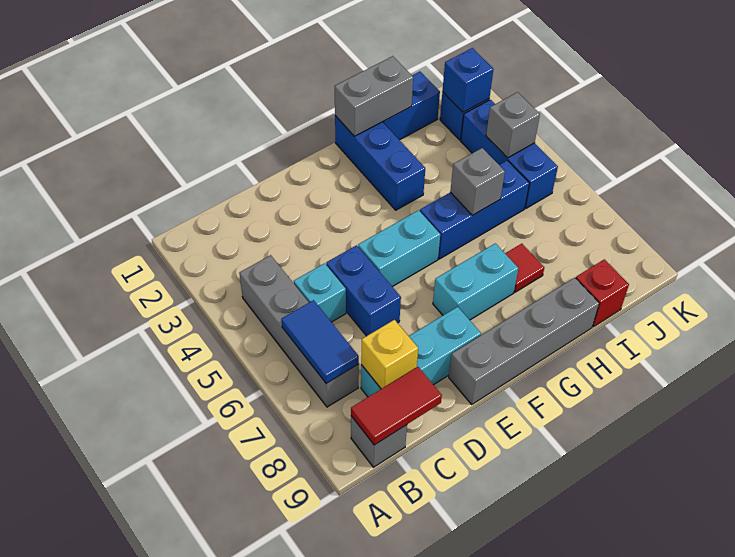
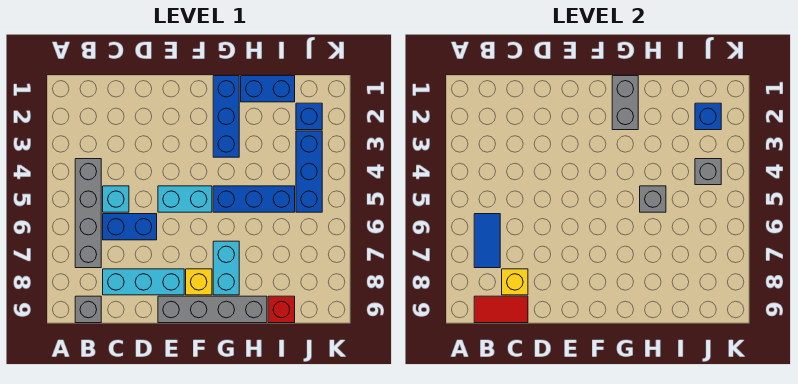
blue 1x2 brick [326,245,401,336] -> blue 1x2 brick turned to [103,214,157,240]
cyan 1x2 brick [433,243,518,320] -> cyan 1x2 brick turned to [213,241,239,295]
none -> yellow 1x1 brick [186,269,212,295]
grey 1x2 brick [335,56,413,136] -> grey 1x2 brick turned to [612,76,638,130]
red 1x1 tile [505,244,544,292] -> none

